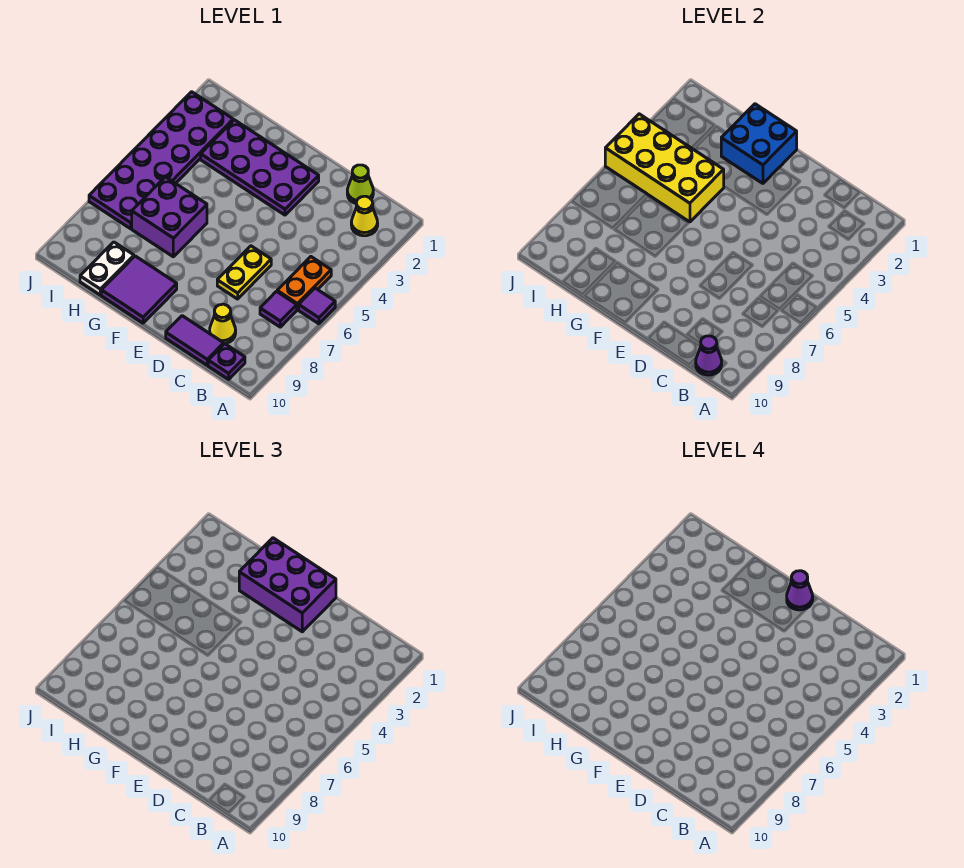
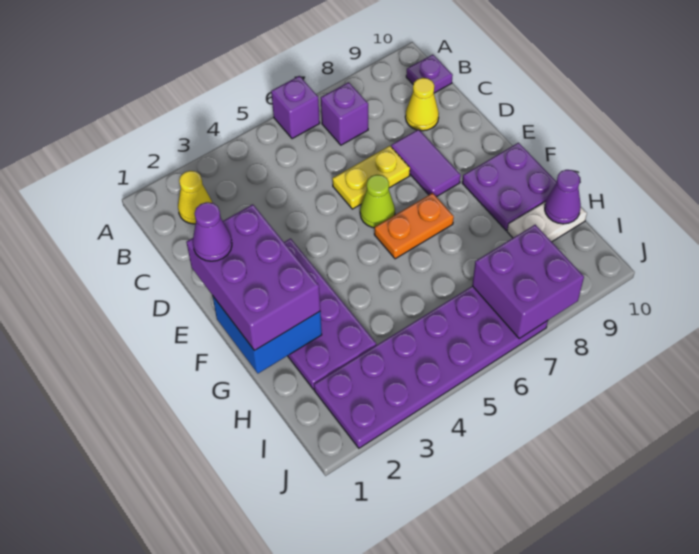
purple 1x1 tile [299,288,335,324] -> purple 1x1 brick [271,76,320,139]
orange 1x2 plate [277,257,331,310] -> orange 1x2 plate moved to [374,193,454,259]
purple 1x1 tile [260,291,297,327] -> purple 1x1 brick [321,82,368,145]
purple 1x1 cone [696,336,722,375] -> purple 1x1 cone moved to [545,170,581,224]
lime 1x1 cone [347,165,373,204] -> lime 1x1 cone moved to [360,175,395,228]
purple 1x2 tile [166,316,224,365] -> purple 1x2 tile moved to [391,130,461,197]
purple 2x2 tile [101,256,177,323] -> purple 2x2 plate [462,143,557,230]
yellow 2x4 brick [605,114,724,222] -> none
purple 2x2 brick [132,177,207,257] -> purple 2x2 brick moved to [472,225,584,339]

